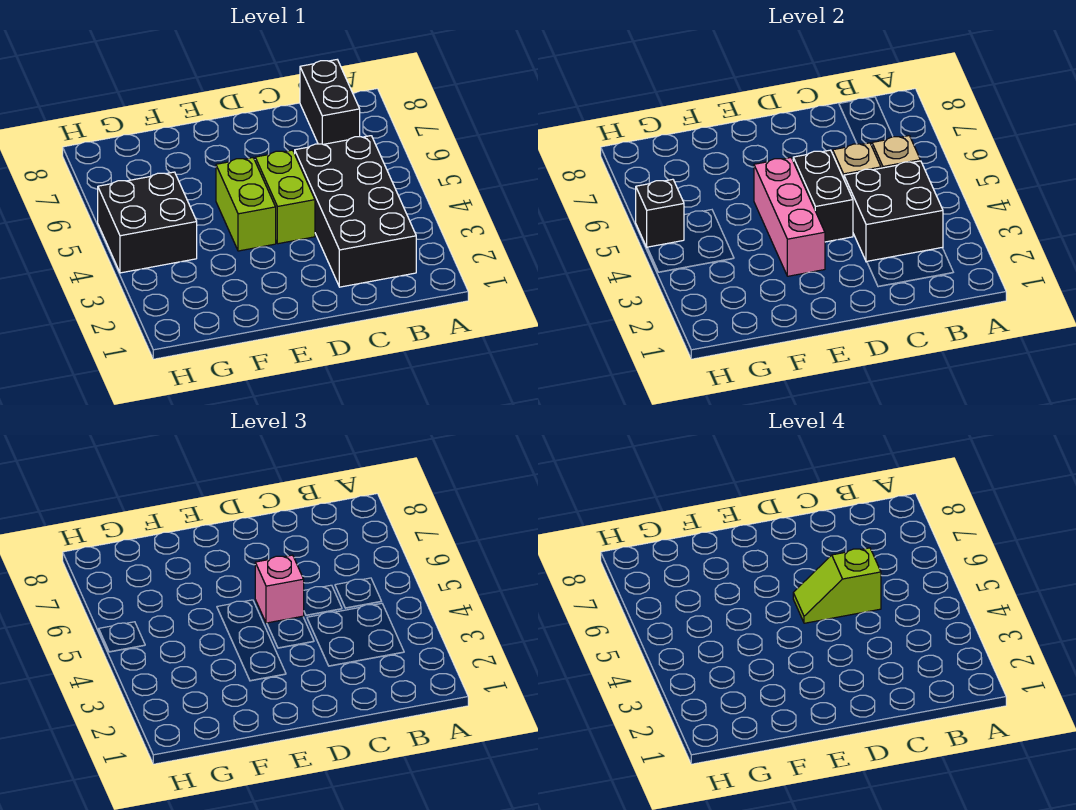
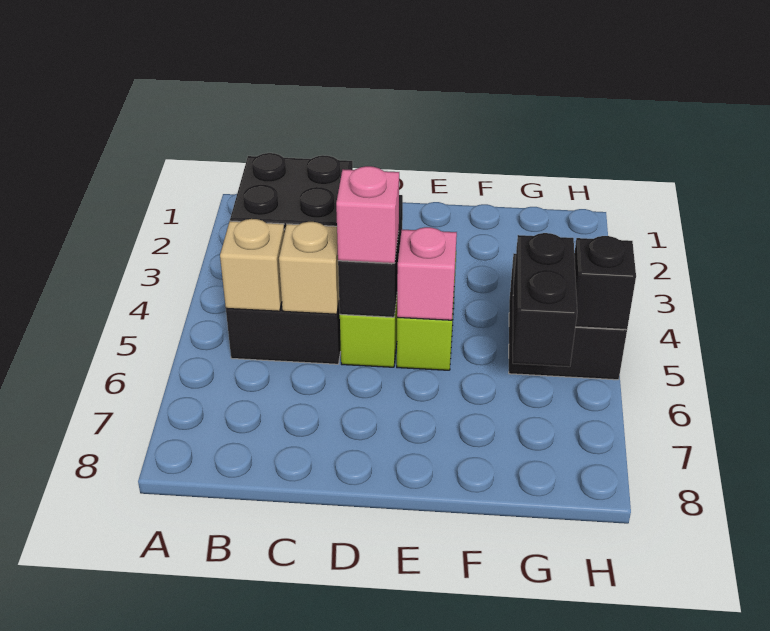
black 1x2 brick [300,60,360,144] -> black 1x2 brick moved to [513,233,577,367]
lime 1x2 slope [793,548,881,623] -> none
pink 1x3 brick [754,158,825,276] -> pink 1x1 brick [397,227,457,320]

